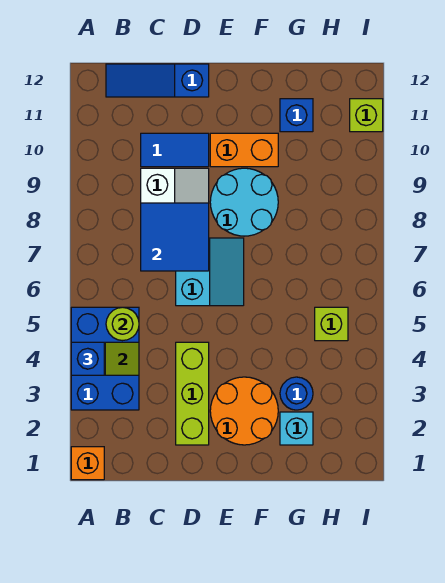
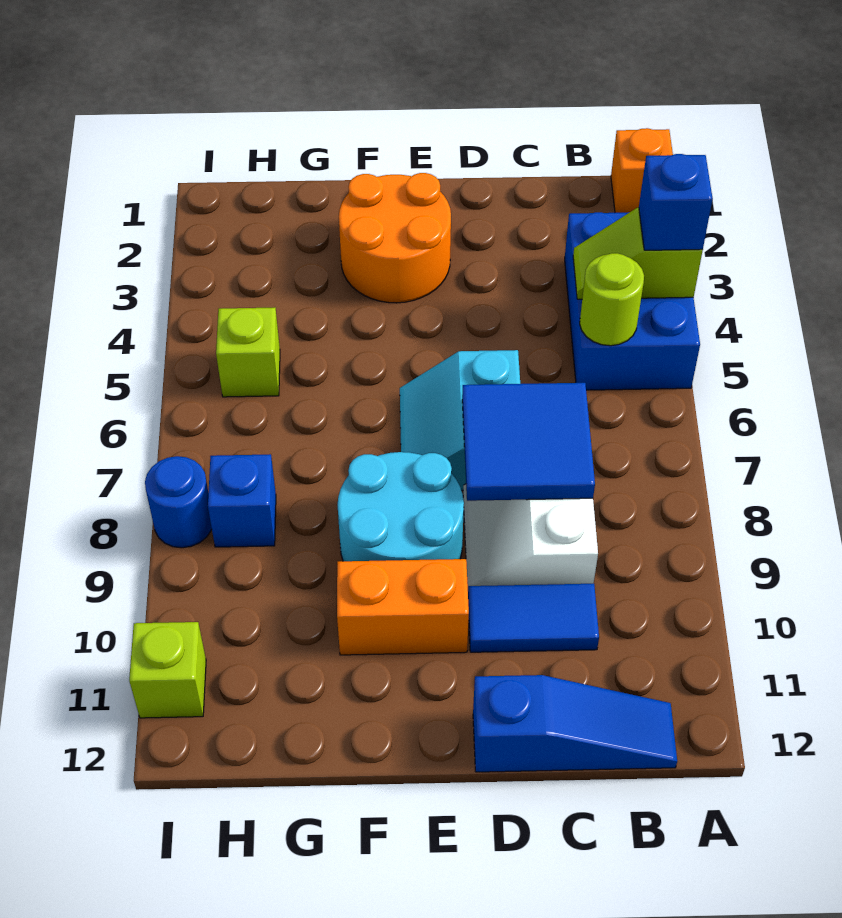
lime 1x3 brick [176,342,209,445] -> none
cyan 1x1 brick [280,412,313,445] -> none
blue 1x1 round brick [280,377,313,410] -> blue 1x1 round brick moved to [145,456,212,548]
blue 1x1 brick [280,99,313,132] -> blue 1x1 brick moved to [208,454,276,547]

